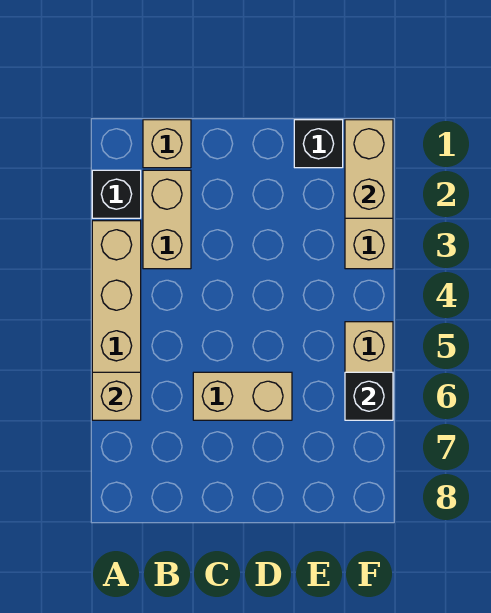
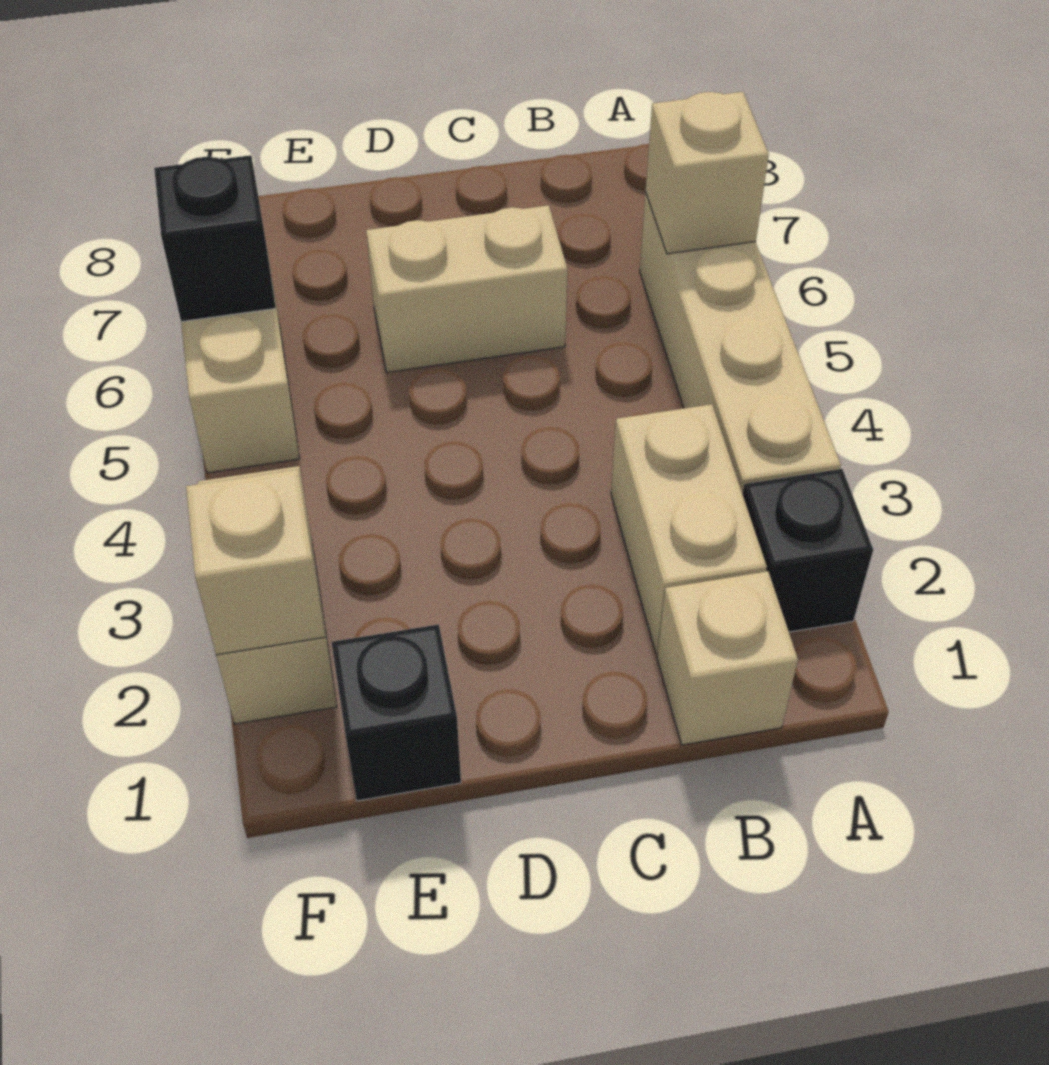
tan 1x2 brick [345,120,393,218] -> tan 1x1 brick [186,469,325,655]

